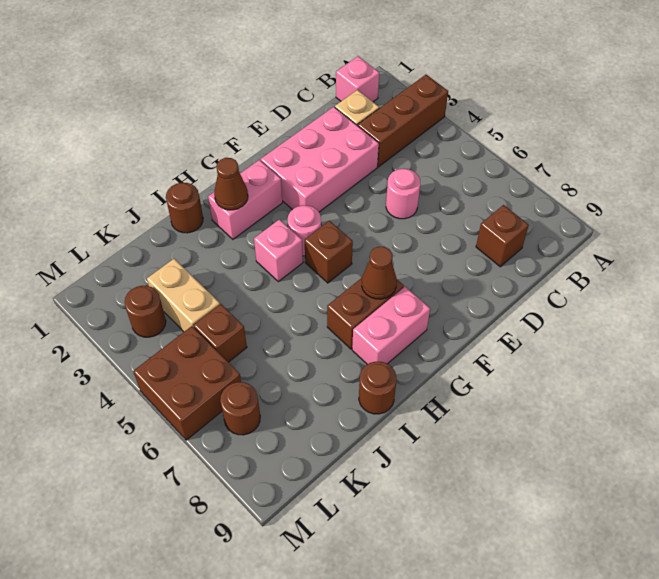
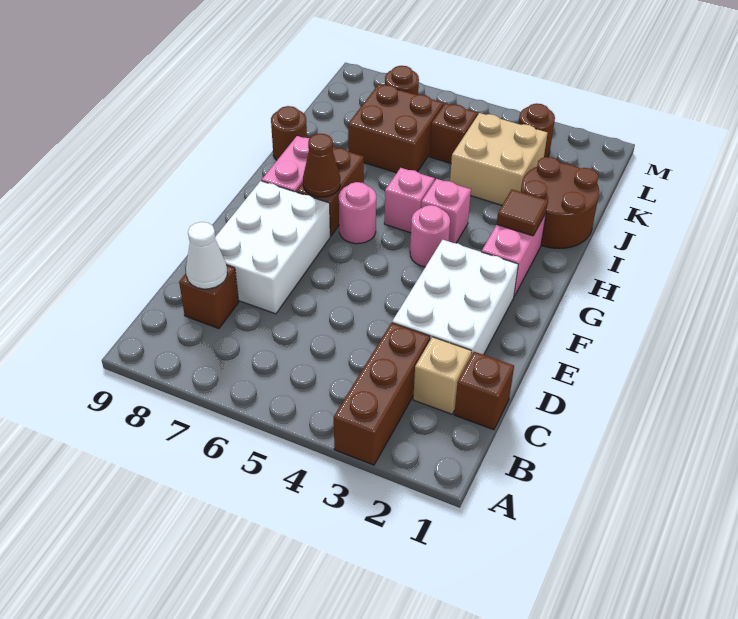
pink 1x1 brick [336,56,379,102] -> pink 1x1 brick moved to [384,168,435,233]
none -> white 1x1 cone [186,222,227,289]
pink 2x3 brick [261,107,379,212] -> white 2x3 brick [392,240,518,355]
pink 1x1 round brick [386,169,420,219] -> pink 1x1 round brick moved to [339,182,376,244]
none -> white 2x3 brick [215,181,330,314]
brown 1x1 brick [304,221,353,283] -> brown 1x1 brick moved to [454,352,514,430]
brown 1x1 cone [214,158,248,210] -> brown 1x1 tile [497,190,548,236]
brown 1x1 round brick [166,183,203,233] -> brown 2x2 round brick [521,157,599,249]
tan 1x2 brick [147,259,220,332] -> tan 2x2 brick [450,113,548,205]
brown 2x2 brick [133,326,241,440] -> brown 2x2 brick moved to [348,84,443,173]

